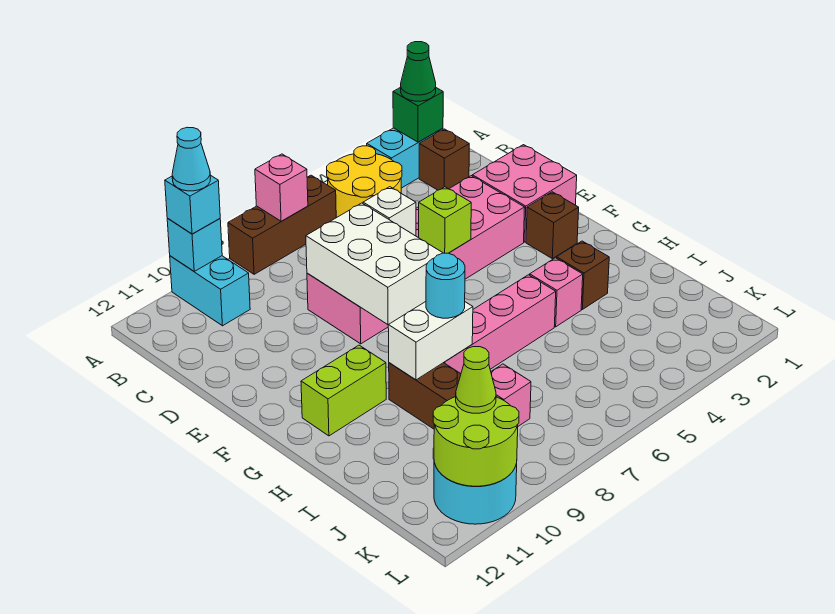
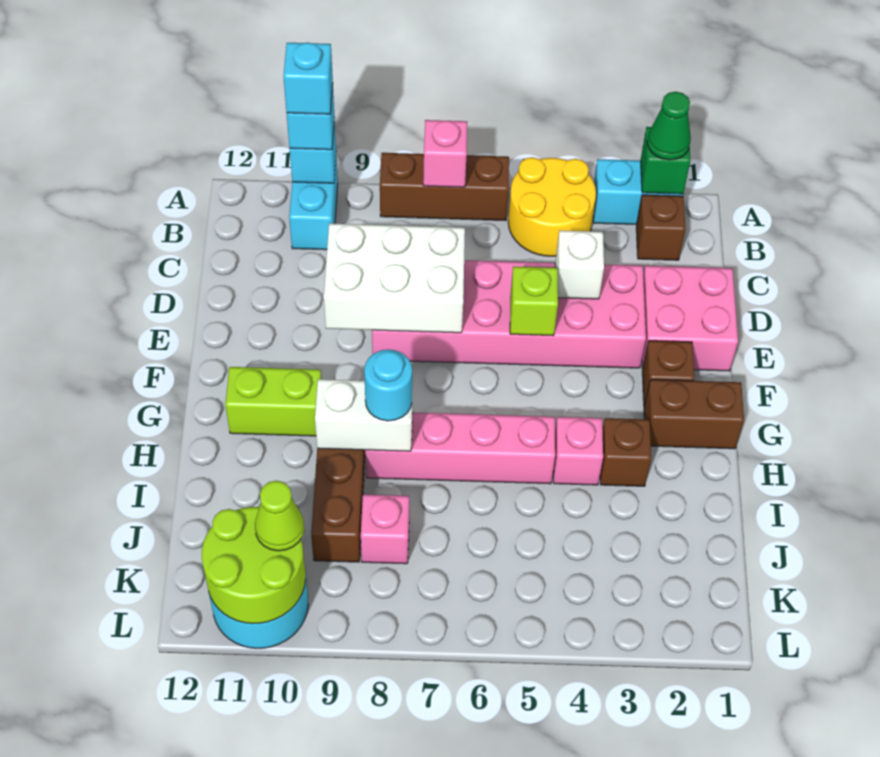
cyan 1x1 cone [172,127,210,191] -> cyan 1x1 brick [283,43,333,114]
white 1x1 brick [363,187,416,236] -> white 1x1 brick moved to [555,230,604,299]
white 2x3 brick [306,203,443,325] -> white 2x3 brick turned to [324,223,465,333]
none -> brown 1x2 brick [644,380,744,449]

